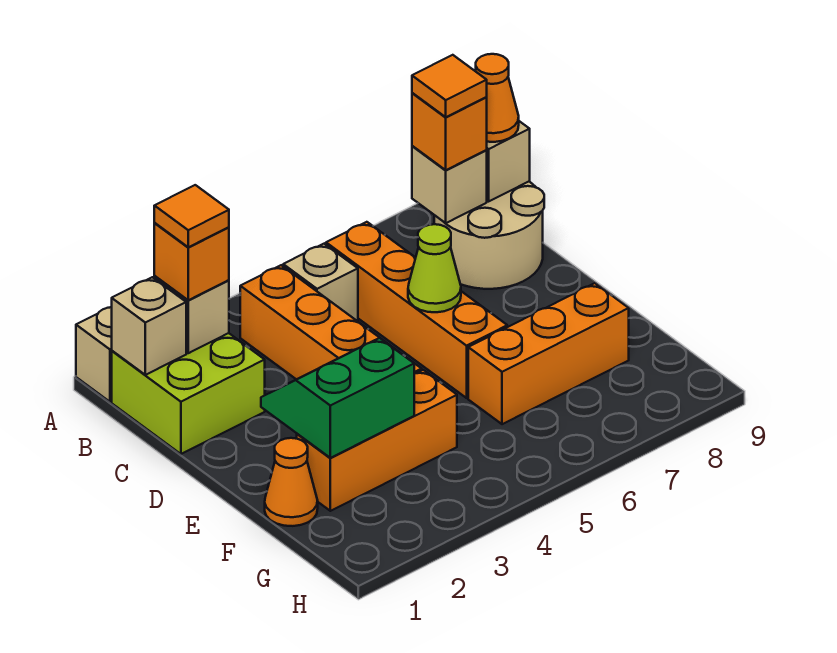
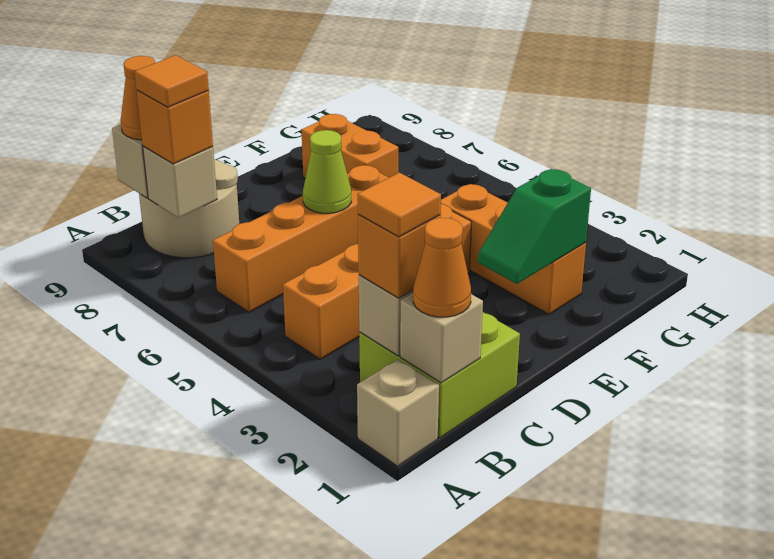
tan 1x1 brick [283,244,358,321] -> none
green 2x2 slope [261,338,414,458] -> green 1x2 slope [478,169,591,284]
orange 1x1 cone [265,438,318,526] -> orange 1x1 cone moved to [413,218,471,317]
orange 1x3 brick [468,283,629,424] -> orange 1x2 brick [302,114,398,178]

